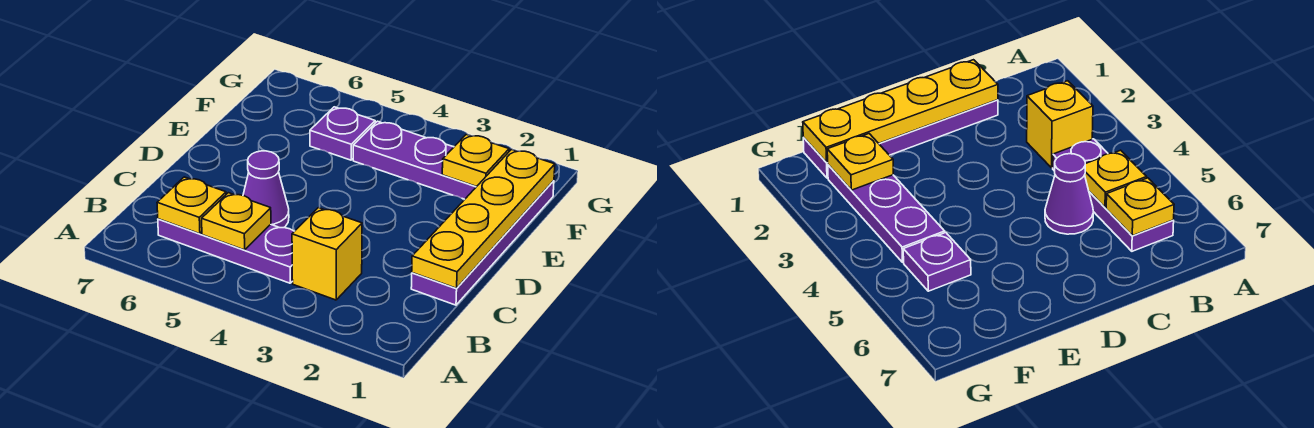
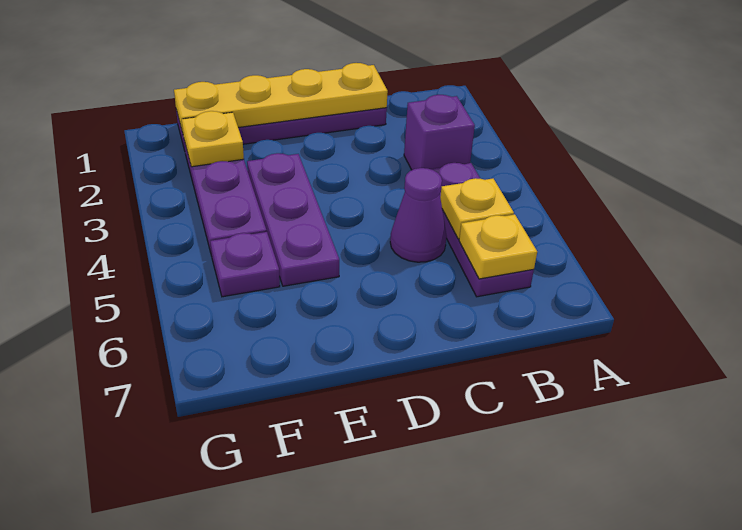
yellow 1x1 brick [292,208,362,300] -> purple 1x1 brick [404,95,475,170]
none -> purple 1x3 plate [247,153,339,286]

